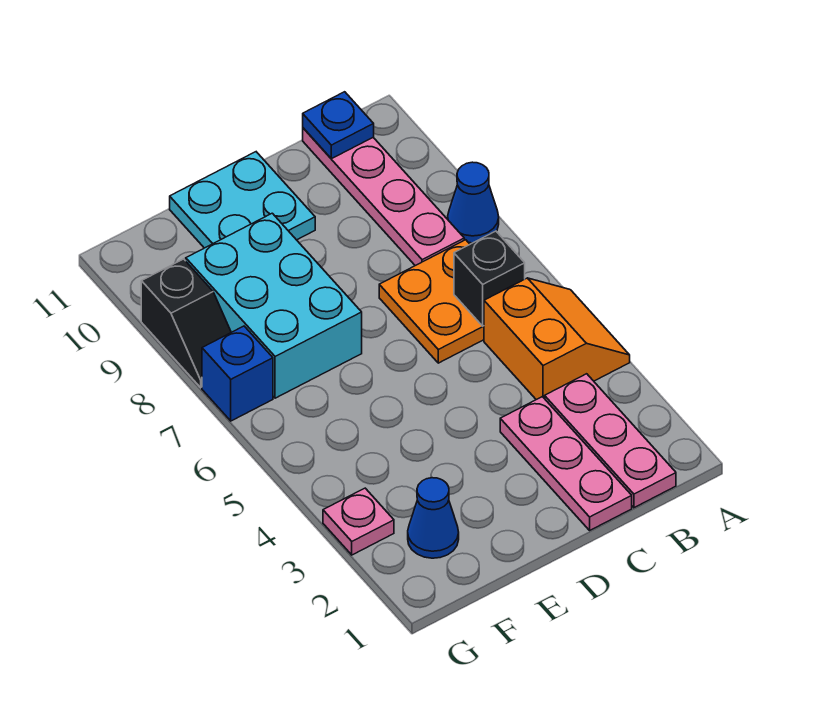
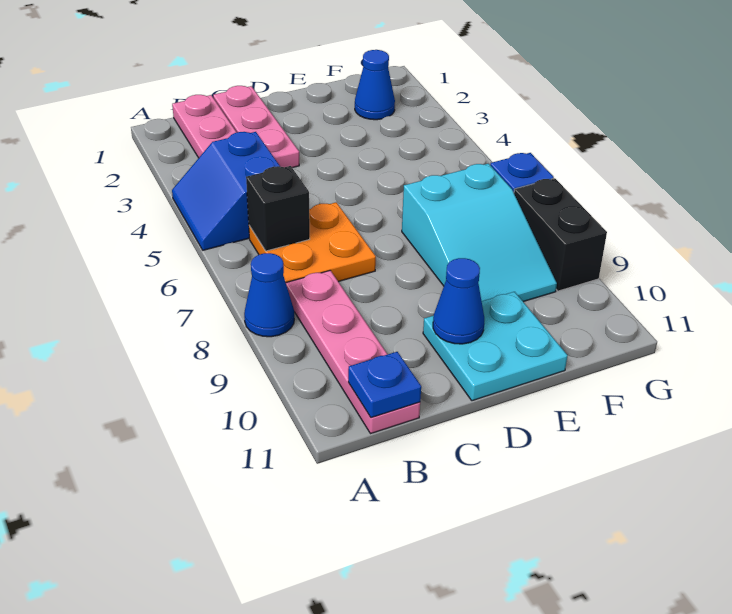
orange 2x2 slope [484,278,630,400] -> blue 2x2 slope [172,132,280,250]
none -> blue 1x1 cone [433,258,484,344]
cyan 2x3 brick [186,213,362,398] -> cyan 2x3 slope [402,164,557,302]
pink 1x1 plate [323,488,394,555] -> none
black 1x2 slope [141,259,231,387] -> black 1x2 brick [514,178,607,291]

